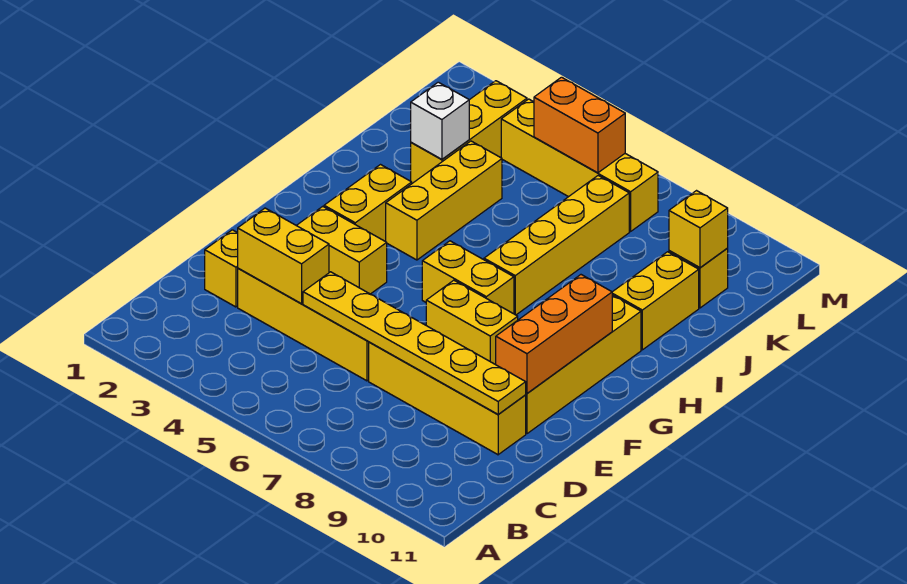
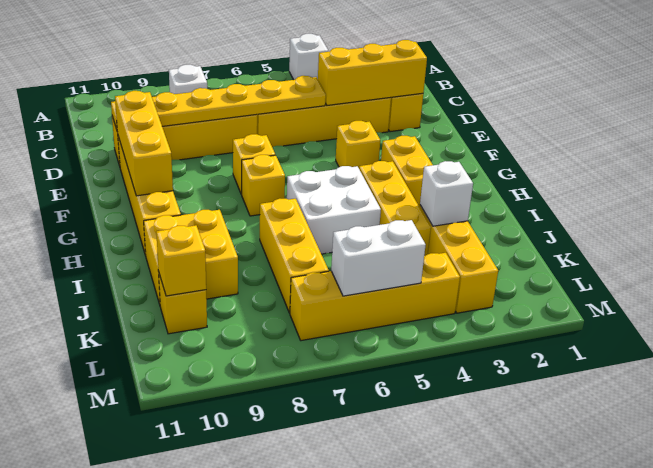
none -> white 1x1 brick [289,34,328,80]
none -> white 1x1 brick [169,65,207,94]
yellow 1x2 brick [238,208,329,304] -> yellow 1x3 brick [318,40,427,106]
orange 1x3 brick [496,275,612,394] -> yellow 1x3 brick [115,91,173,196]
yellow 1x2 brick [296,206,387,294] -> yellow 1x1 brick [336,121,380,168]
yellow 1x2 brick [426,280,518,365] -> yellow 1x1 brick [233,134,275,194]
yellow 1x2 brick [422,241,514,314] -> yellow 1x1 brick [242,155,285,216]
none -> white 2x2 brick [287,166,381,254]
yellow 1x4 brick [484,176,629,315] -> yellow 1x3 brick [260,199,329,313]
yellow 1x2 brick [612,252,699,350] -> yellow 2x2 brick [144,210,238,304]
orange 1x2 brick [534,77,625,173] -> white 1x2 brick [331,220,426,296]

